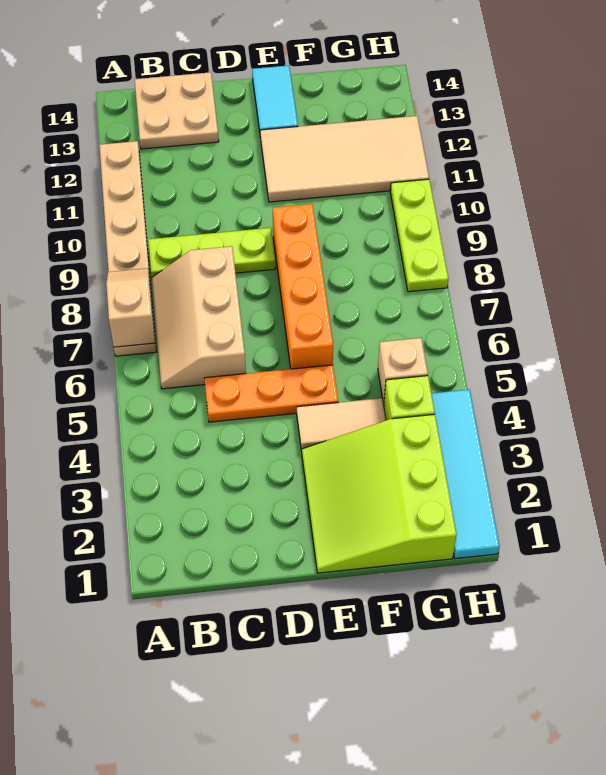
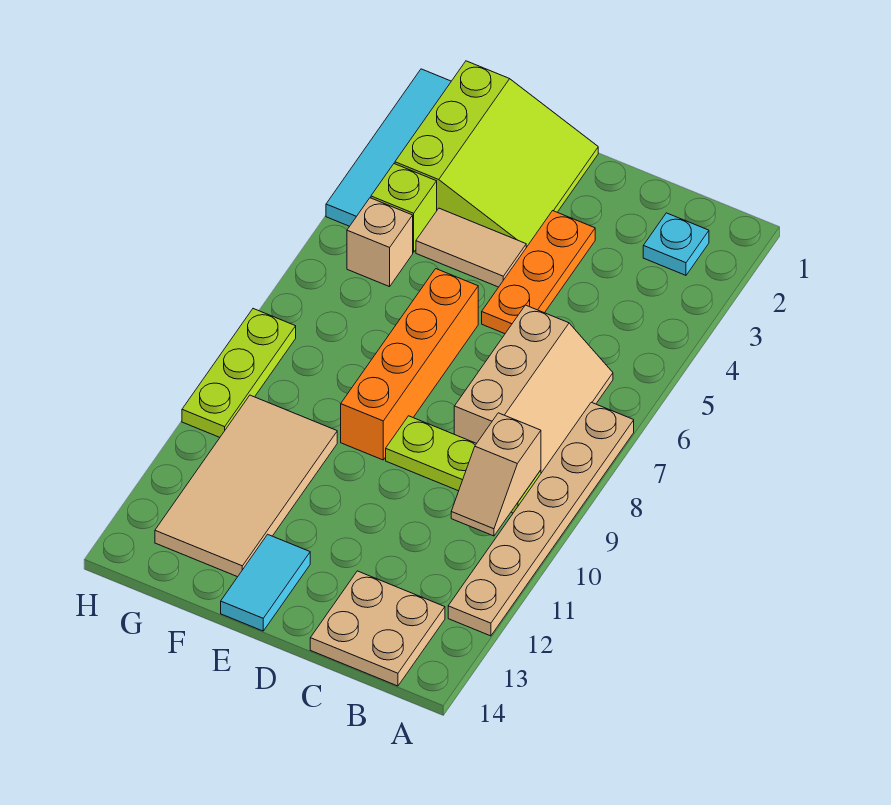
tan 1x2 slope [106,268,155,347] -> tan 1x2 slope moved to [451,413,541,536]
none -> cyan 1x1 plate [643,213,709,275]
orange 1x3 plate [204,365,338,422] -> orange 1x3 plate turned to [482,211,595,334]
tan 2x4 tile [260,116,429,202] -> tan 2x4 tile turned to [155,395,337,577]

